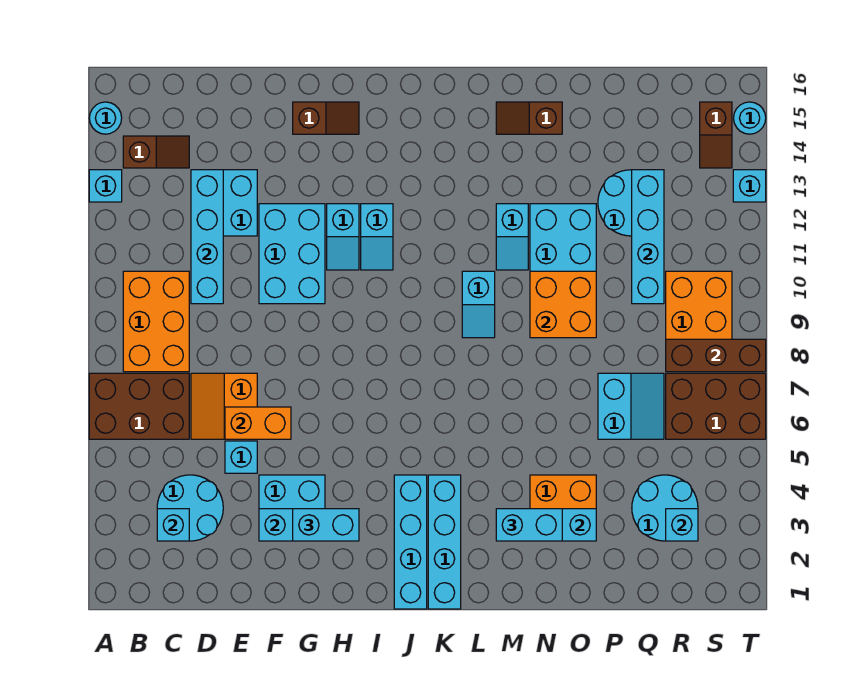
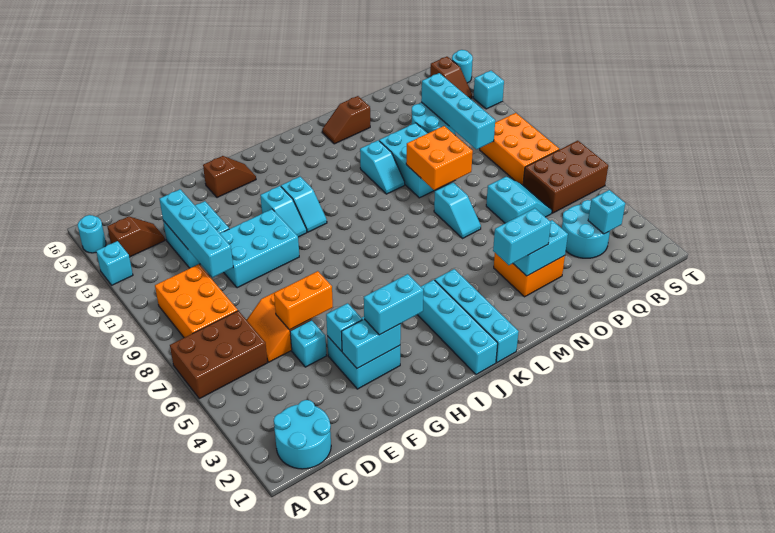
cyan 2x2 round brick [157,475,223,541] -> cyan 2x2 round brick moved to [274,400,331,469]
cyan 1x1 brick [157,509,189,541] -> cyan 1x1 brick moved to [326,303,362,351]
cyan 2x3 brick [259,204,325,304] -> cyan 2x3 brick turned to [220,209,299,288]
cyan 1x2 slope [462,271,495,338] -> cyan 1x2 slope moved to [434,183,481,238]
brown 1x3 brick [666,339,766,372] -> none

